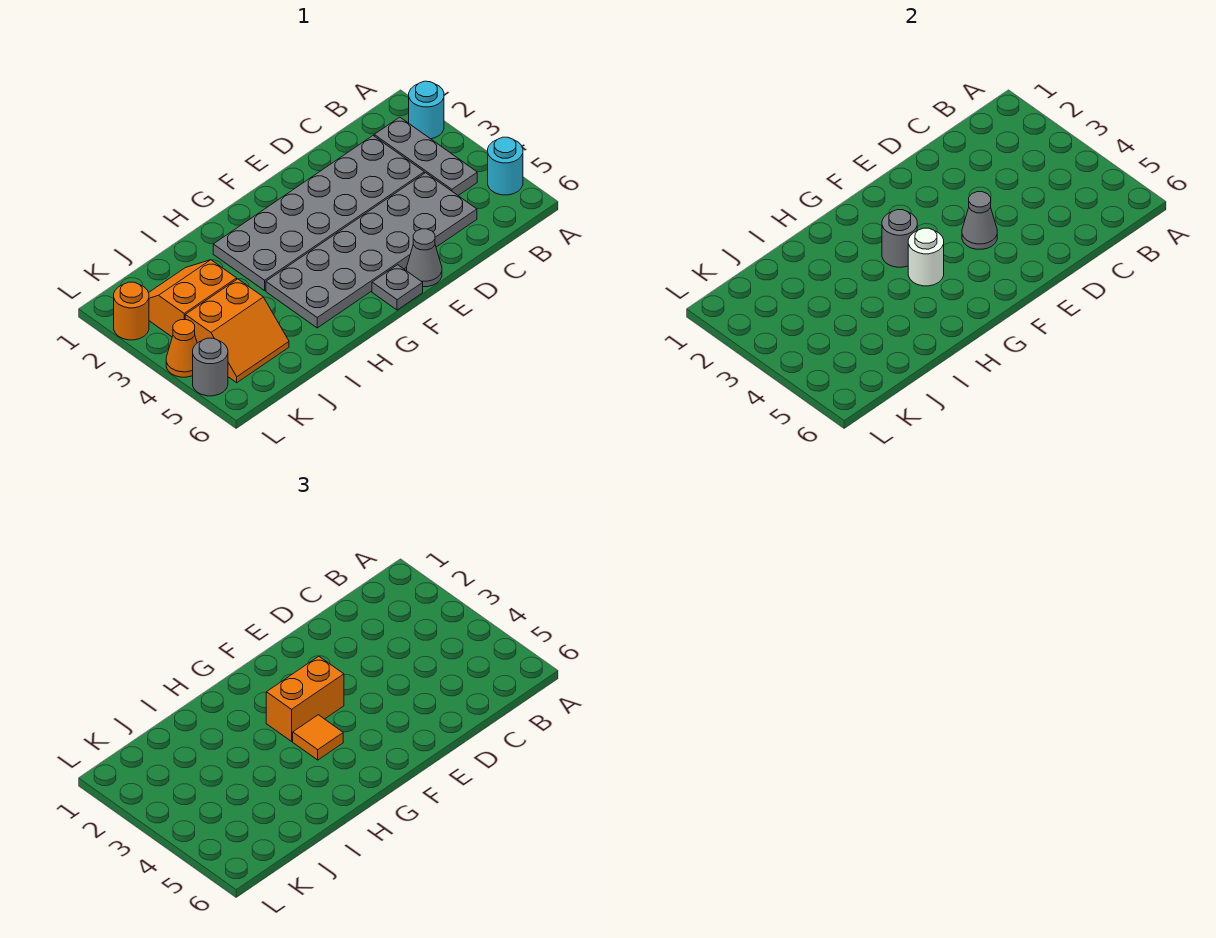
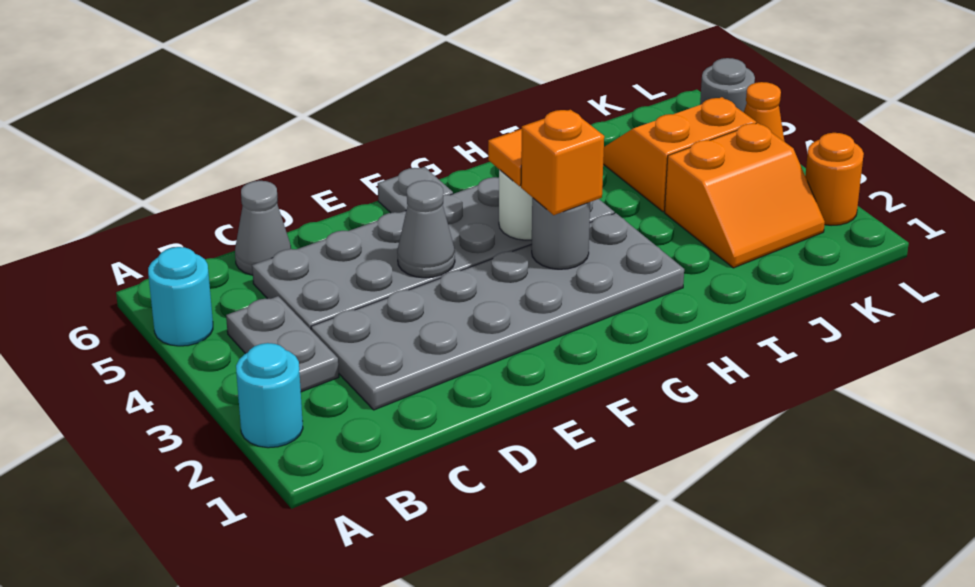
grey 1x3 plate [374,117,477,195] -> grey 1x2 plate [226,296,339,392]
grey 1x1 cone [407,229,442,287] -> grey 1x1 cone moved to [235,181,291,275]
orange 1x2 brick [266,656,344,741] -> orange 1x1 brick [521,110,604,215]

